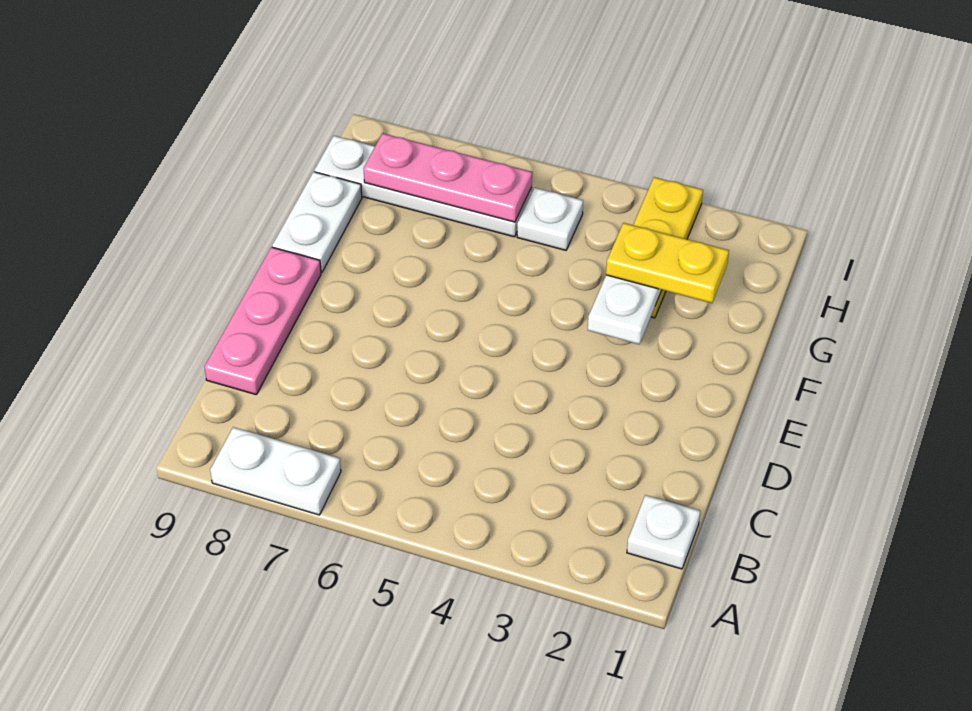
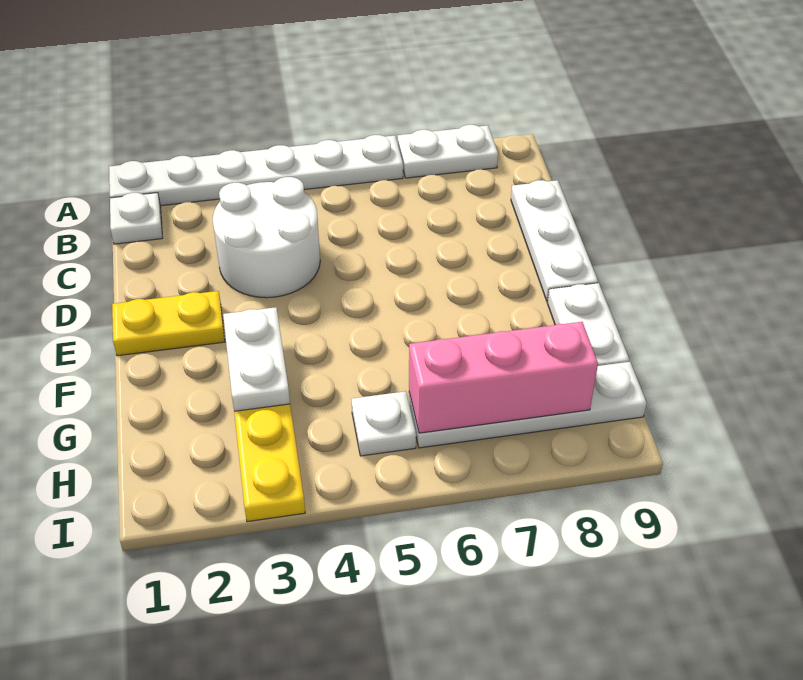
none -> white 1x6 plate [109,135,403,206]
none -> white 2x2 round brick [213,177,320,298]
pink 1x3 plate [204,247,321,395] -> white 1x3 plate [511,180,598,302]
yellow 1x2 plate [606,223,729,303] -> yellow 1x2 plate moved to [112,291,225,356]
pink 1x3 plate [364,133,532,222] -> pink 1x3 brick [409,322,598,433]

